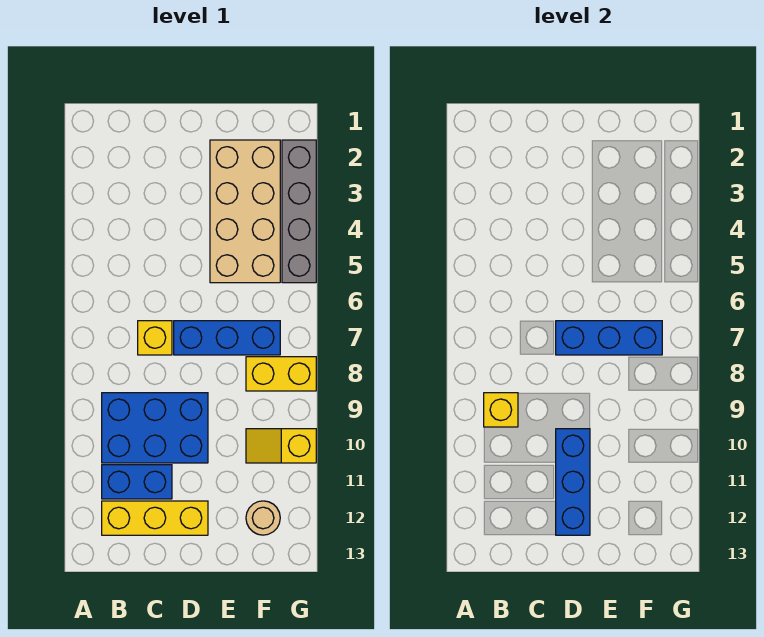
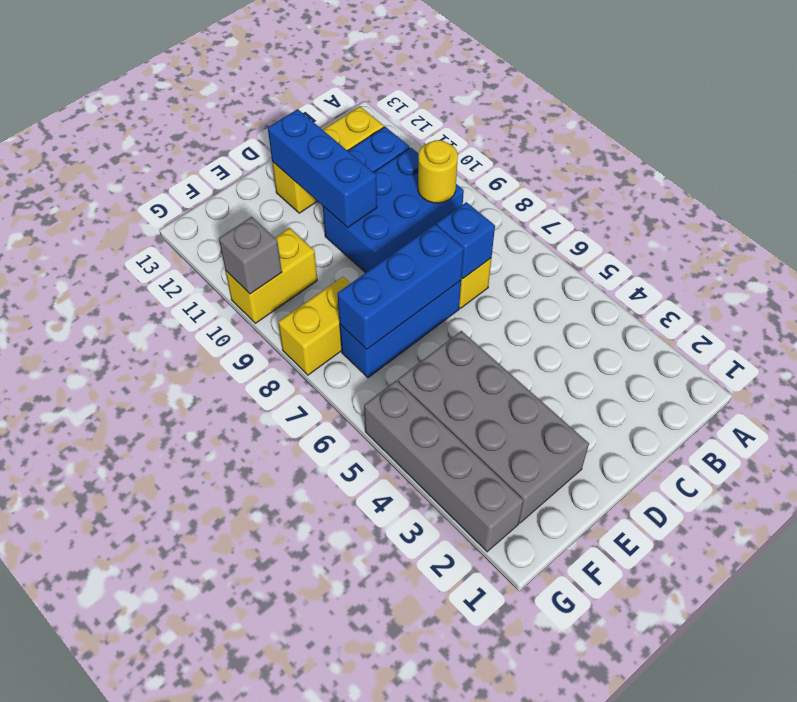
yellow 1x1 brick [484,393,518,427] -> yellow 1x1 round brick [418,140,458,203]
none -> blue 1x1 brick [437,202,495,279]
tan 2x4 brick [210,140,280,283] -> grey 2x4 brick [398,331,589,523]
yellow 1x2 slope [246,429,316,463] -> yellow 1x2 brick [226,228,317,323]
tan 1x1 round brick [246,501,280,535] -> none
none -> grey 1x1 brick [219,217,282,294]

